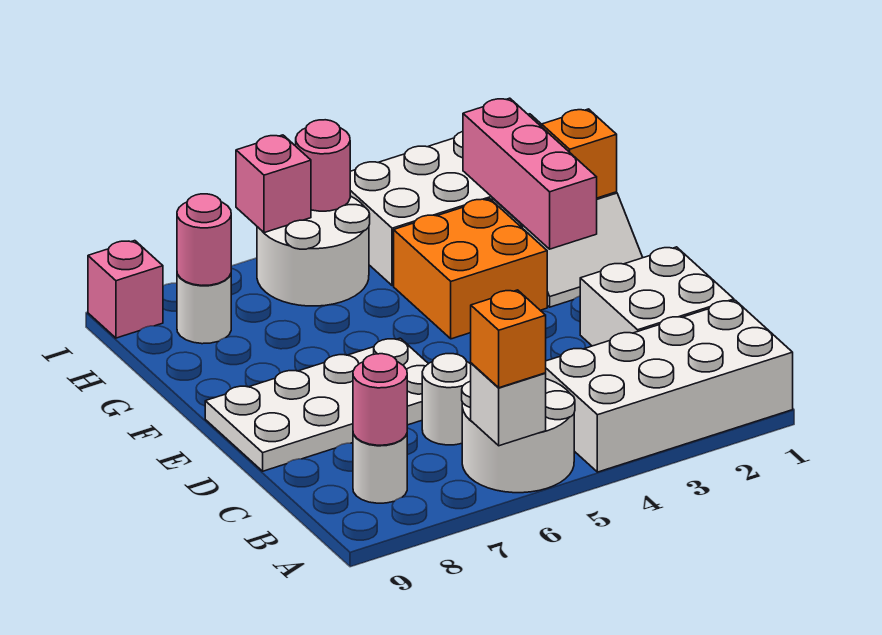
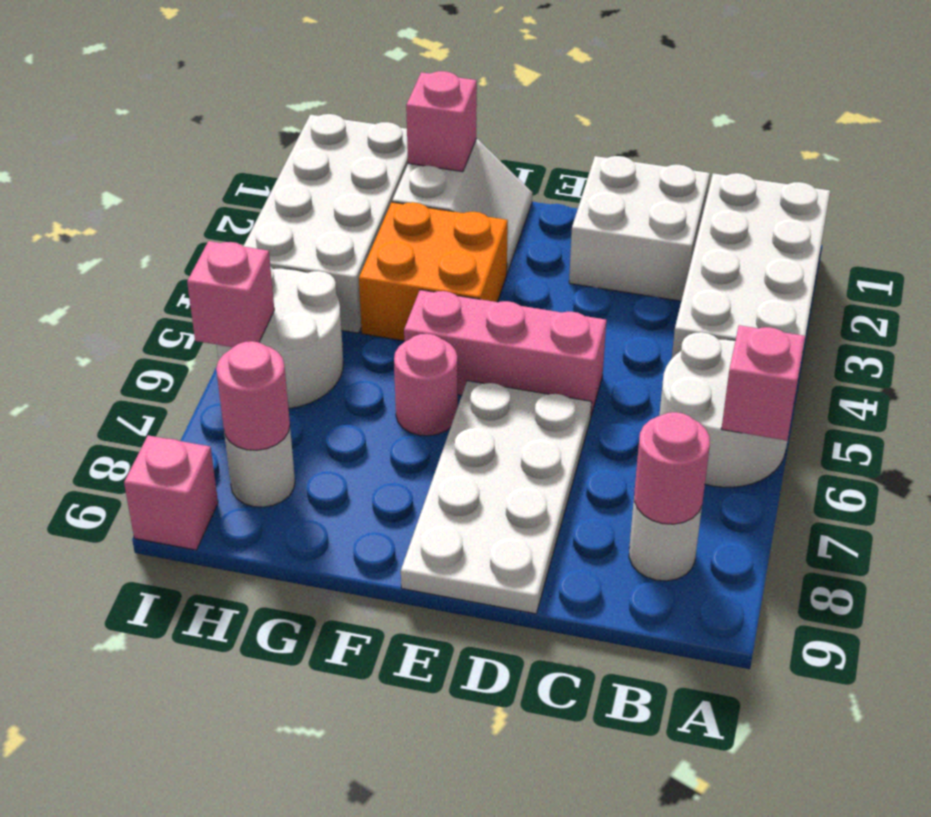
white 1x1 brick [471,363,546,446] -> pink 1x1 brick [721,325,805,440]
orange 1x1 brick [471,290,546,388] -> none
white 1x1 round brick [422,354,471,445] -> none
pink 1x3 brick [463,98,597,249] -> pink 1x3 brick moved to [404,290,606,415]
orange 1x1 brick [542,109,617,198] -> pink 1x1 brick [406,71,477,172]
pink 1x1 round brick [296,120,350,211] -> pink 1x1 round brick moved to [394,334,458,436]

